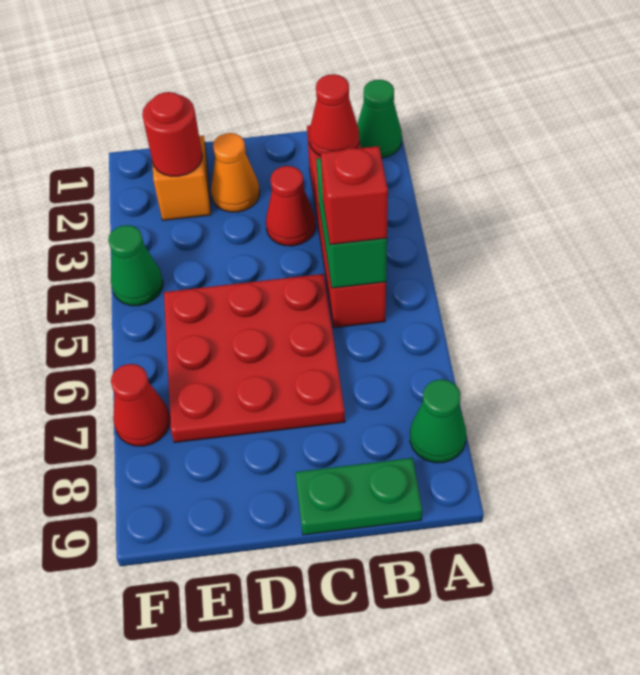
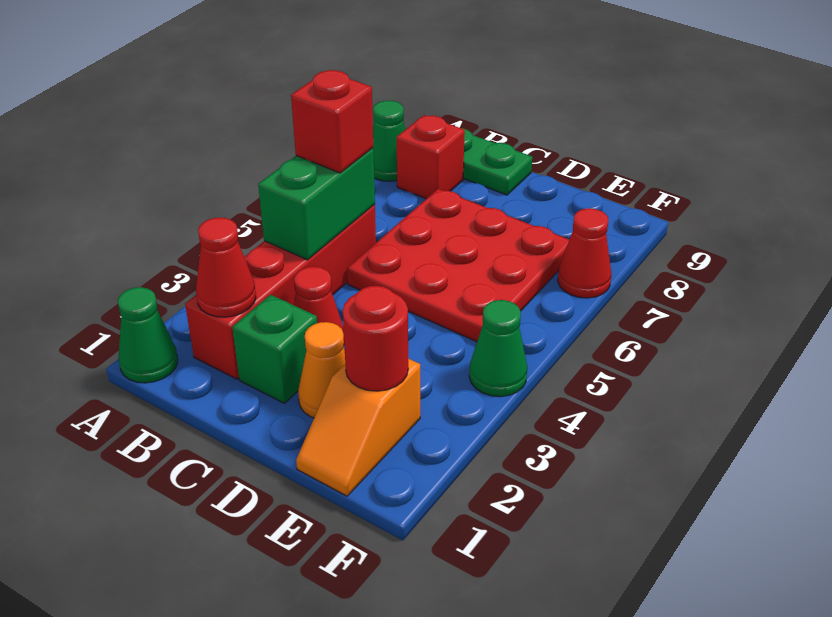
none -> red 1x1 brick [397,115,465,199]
none -> green 1x1 brick [232,295,317,403]

